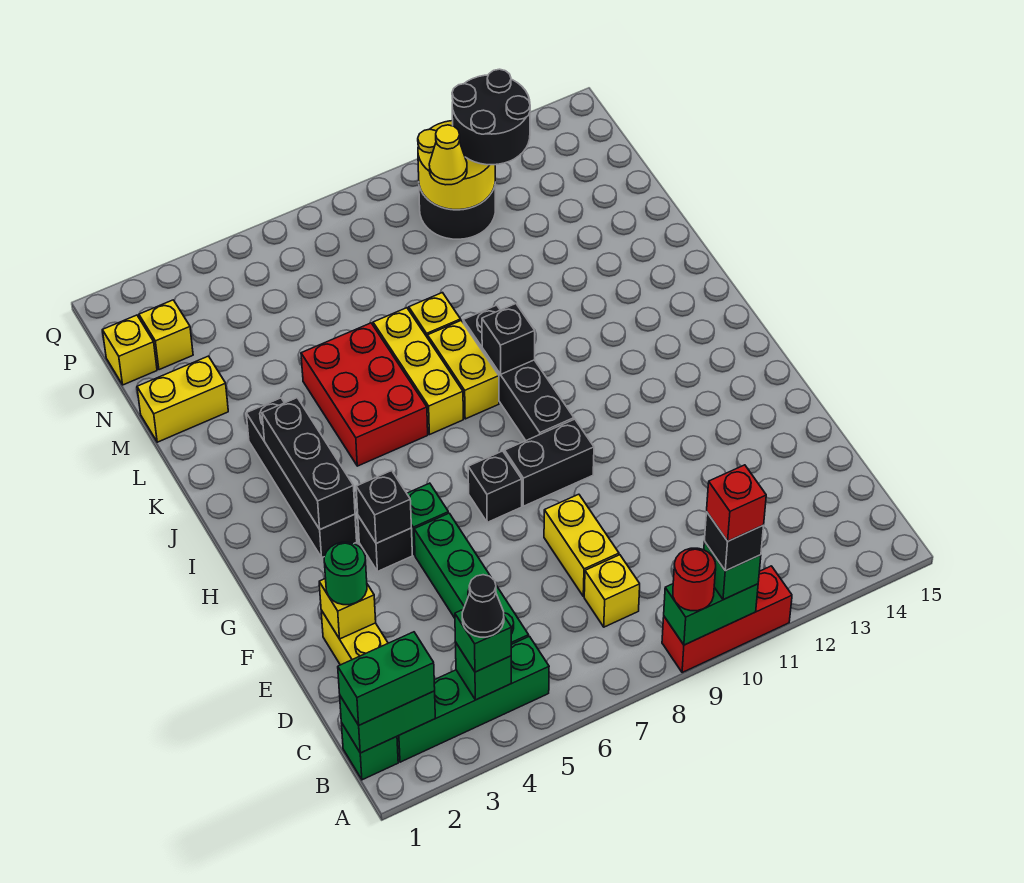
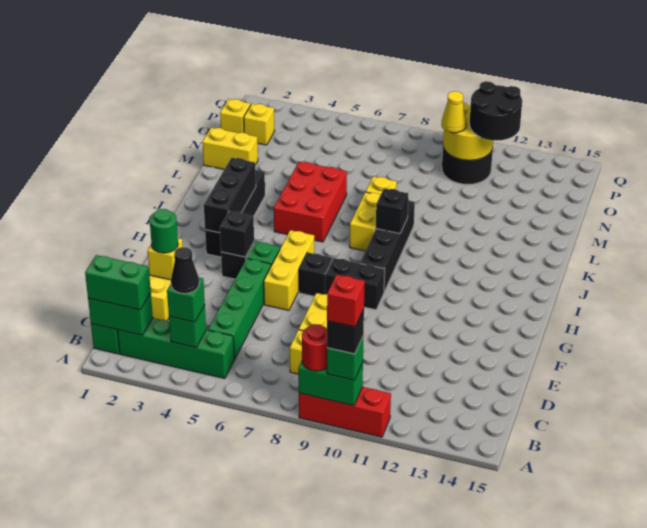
yellow 1x3 brick [373,308,463,435] -> yellow 1x3 brick moved to [264,230,314,310]

